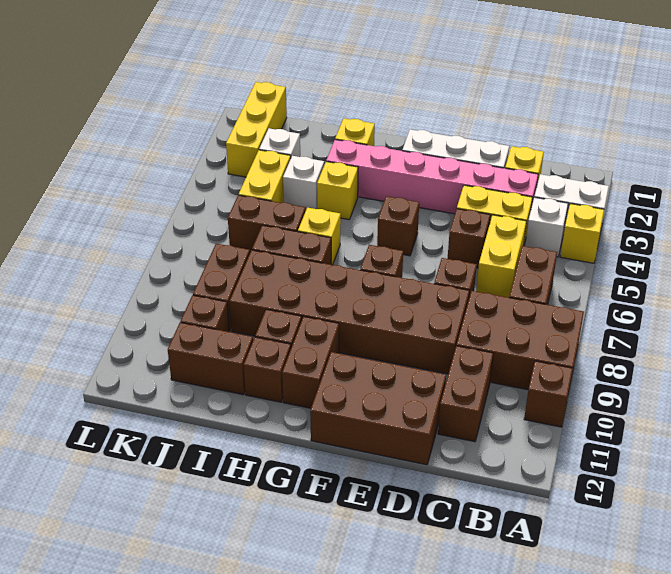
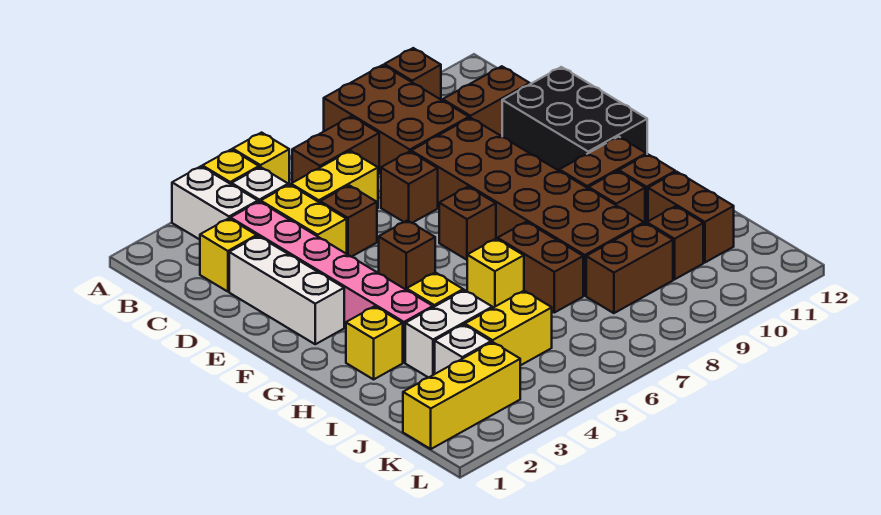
none -> yellow 1x1 brick [233,133,289,185]
brown 2x3 brick [310,352,446,465] -> black 2x3 brick [502,67,647,171]
white 1x1 brick [283,156,324,209] -> white 1x2 brick [405,290,492,378]
brown 1x2 brick [228,195,306,252] -> none

